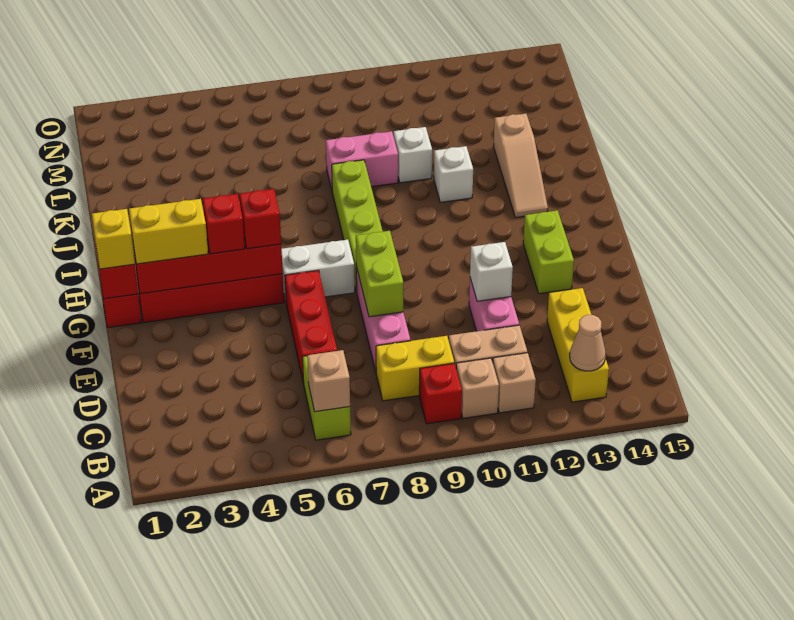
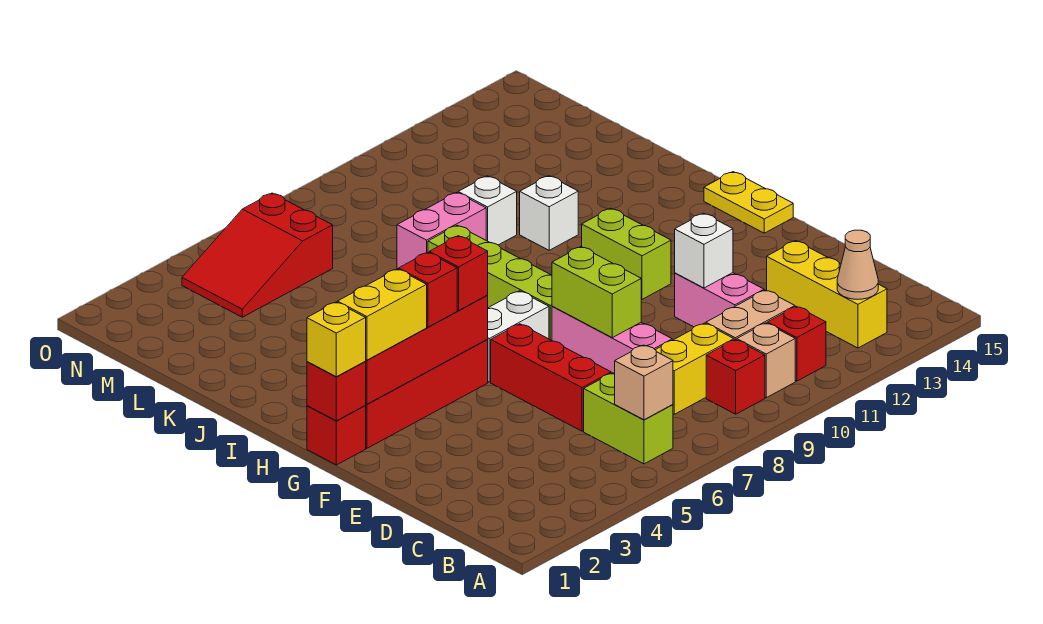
tan 1x1 brick [493,353,536,413] -> red 1x1 brick [767,307,826,381]
lime 1x2 brick [523,210,574,294] -> lime 1x2 brick moved to [582,208,671,299]
none -> yellow 1x2 plate [704,172,793,233]
tan 1x3 slope [493,114,548,218] -> none
none -> red 2x3 slope [182,193,333,317]

